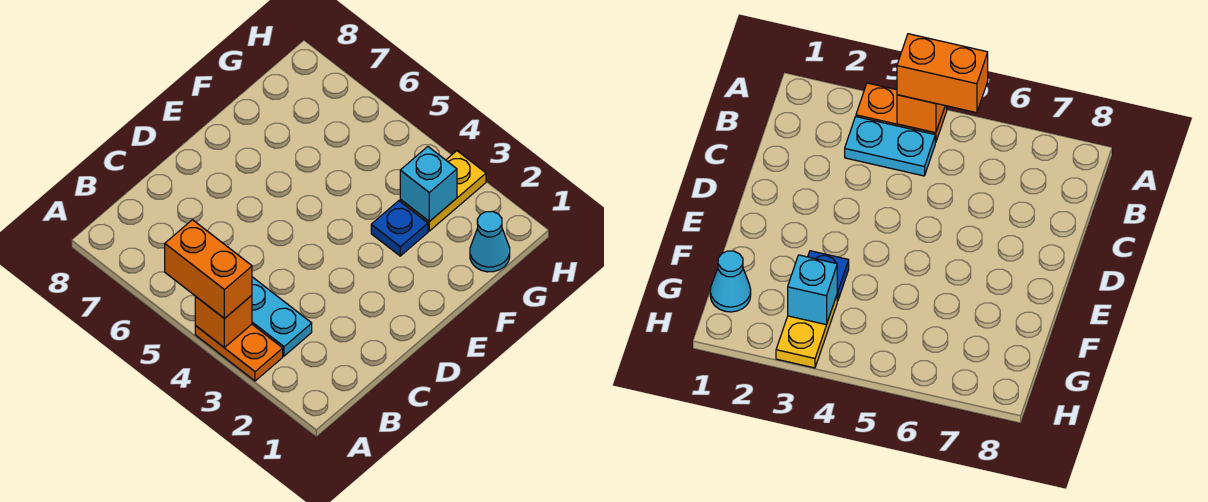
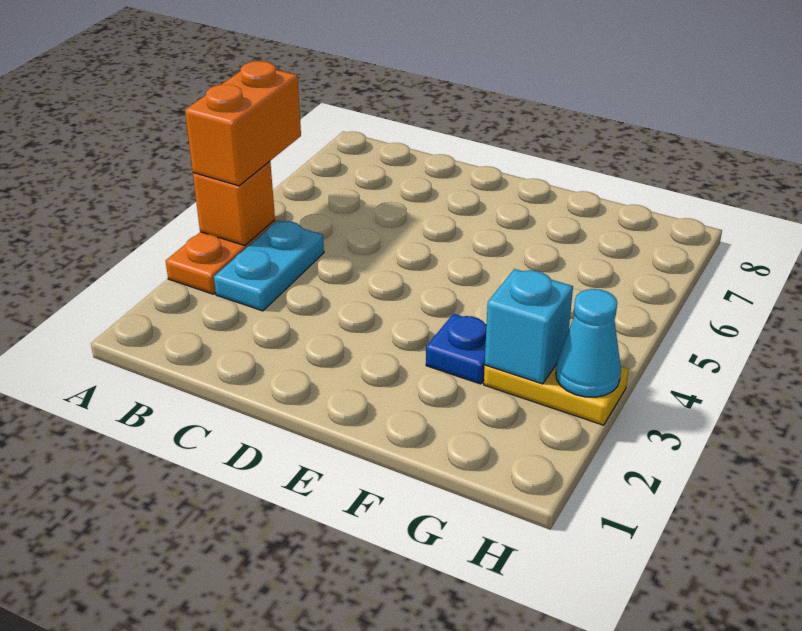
cyan 1x1 cone [470,211,510,272] -> cyan 1x1 cone moved to [556,289,621,397]

